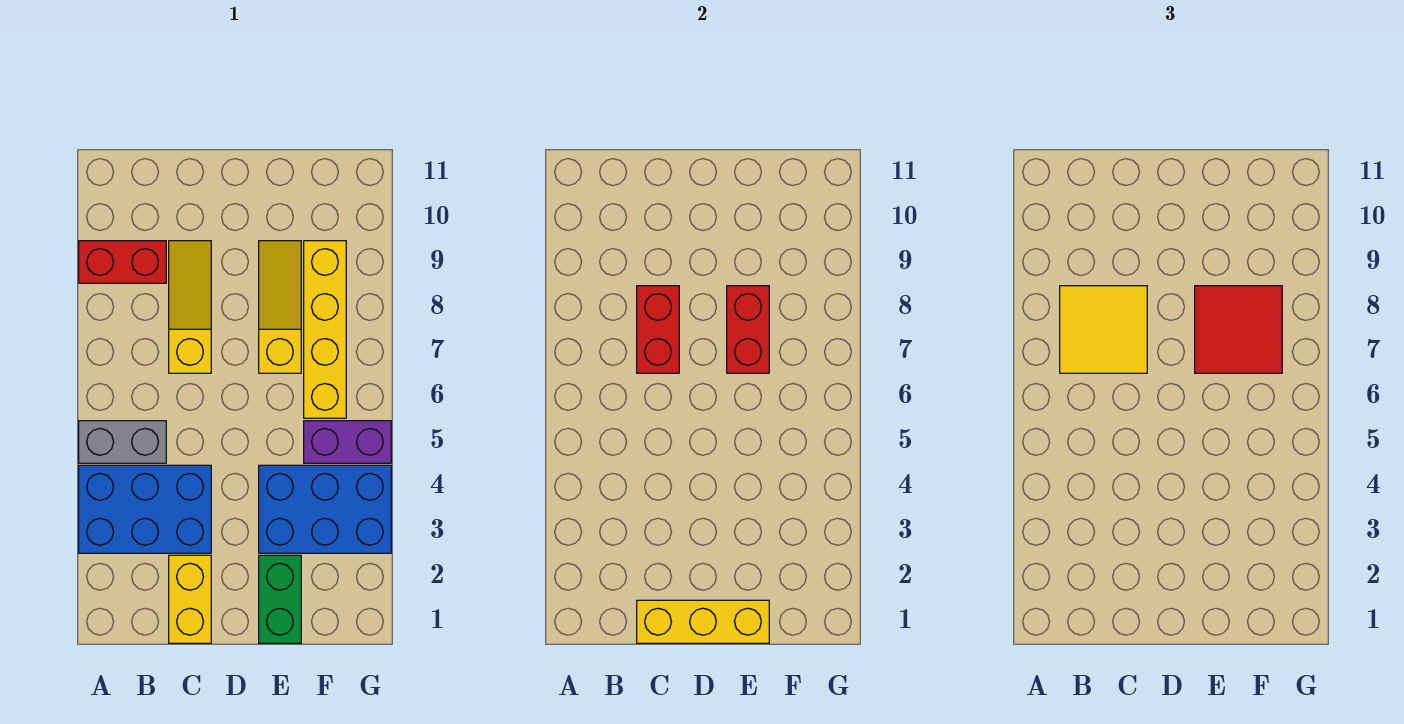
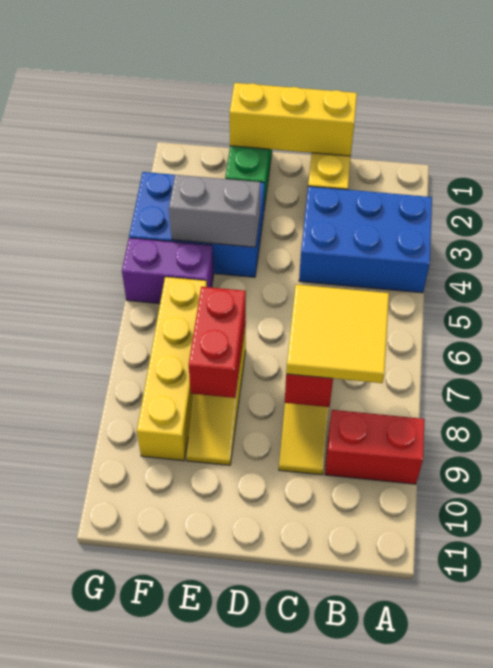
grey 1x2 brick [79,421,166,463] -> grey 1x2 brick moved to [169,175,261,247]
red 2x2 tile [1195,286,1282,373] -> none

